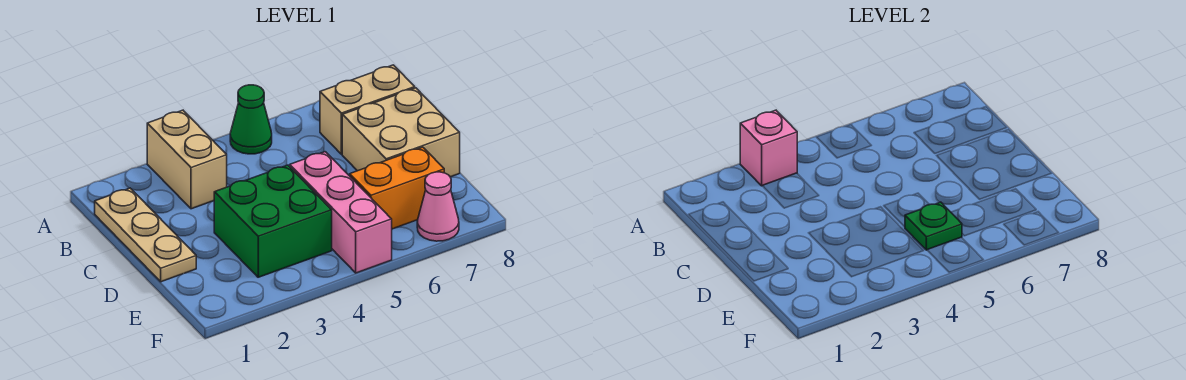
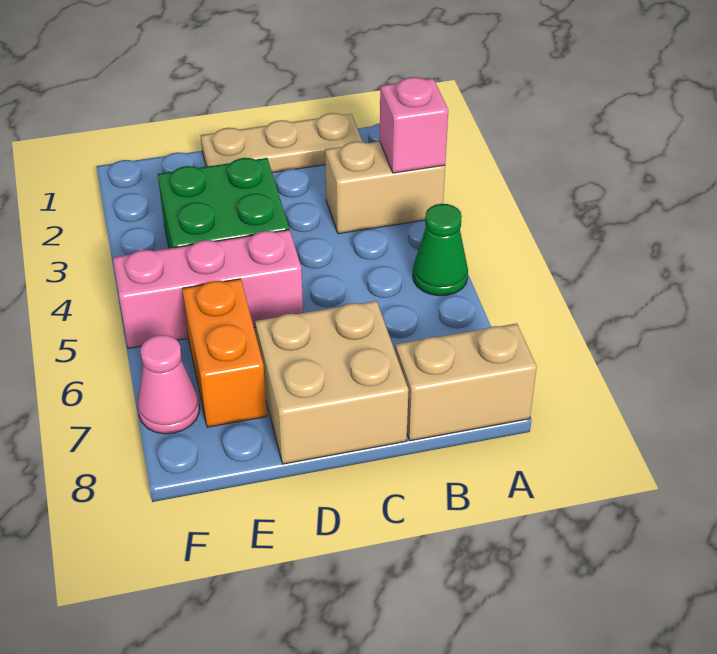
tan 1x2 brick [320,65,415,154] -> tan 1x2 brick turned to [395,323,537,441]
green 1x1 plate [905,202,962,250] -> none

